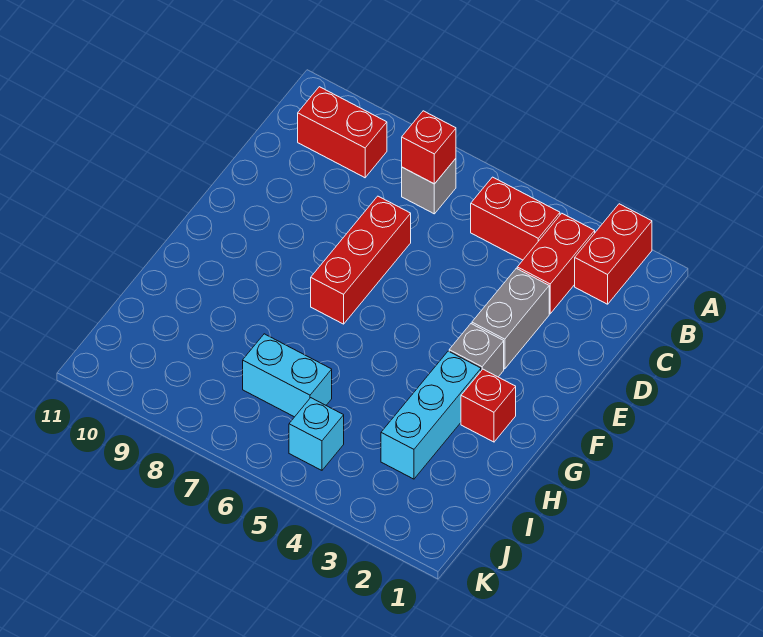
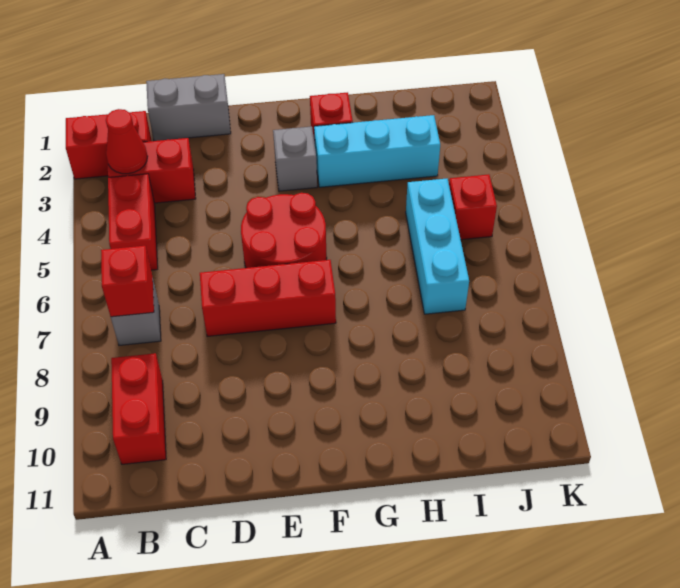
none -> red 1x1 cone [106,109,148,174]
grey 1x2 brick [472,268,549,369] -> grey 1x2 brick moved to [146,74,231,141]
none -> red 2x2 round brick [241,193,327,268]
cyan 1x2 brick [243,334,332,417] -> cyan 1x3 brick [406,179,469,314]
cyan 1x1 brick [289,398,344,470] -> red 1x1 brick [449,174,497,240]

